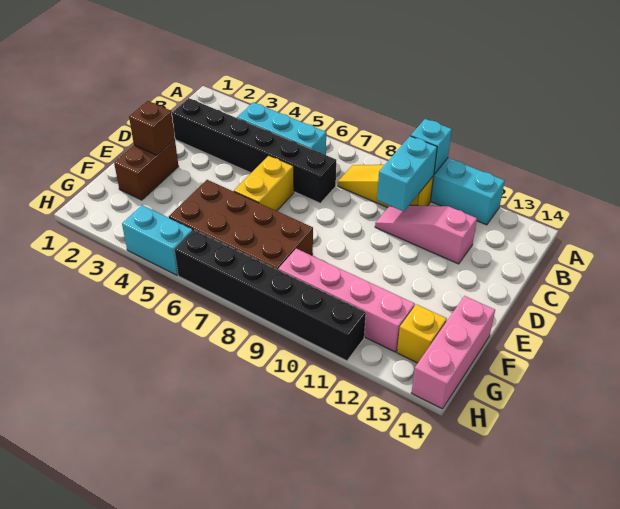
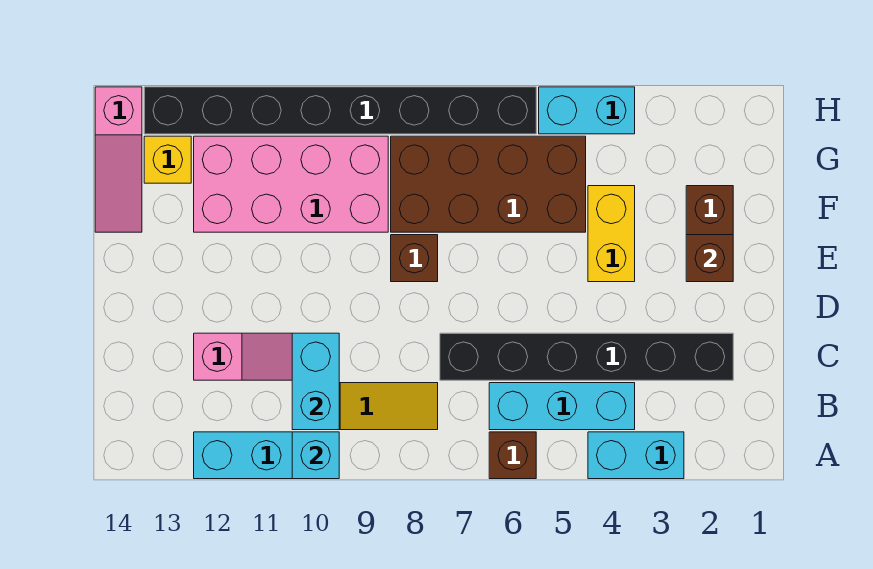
none -> cyan 1x2 brick [588,432,684,479]
none -> brown 1x1 brick [489,432,536,479]
yellow 1x2 brick [234,156,294,211] -> yellow 1x2 brick moved to [588,186,635,282]
none -> brown 1x1 brick [391,235,438,282]
pink 1x3 brick [412,296,495,409] -> pink 1x3 slope [95,87,142,232]
pink 1x4 brick [278,249,415,352] -> pink 2x4 brick [194,136,388,232]
black 1x6 brick [175,230,366,361] -> black 1x8 brick [144,87,536,134]

